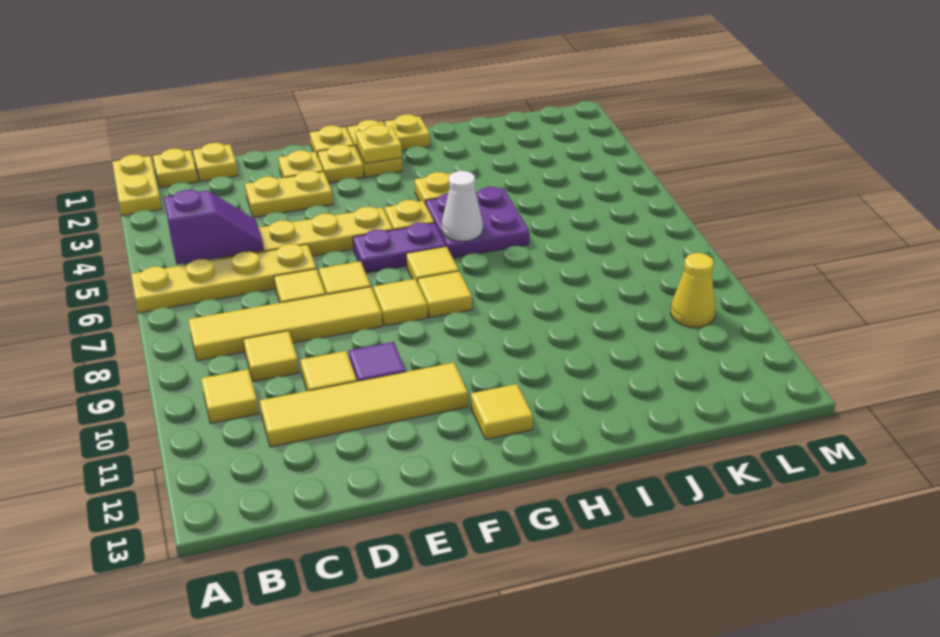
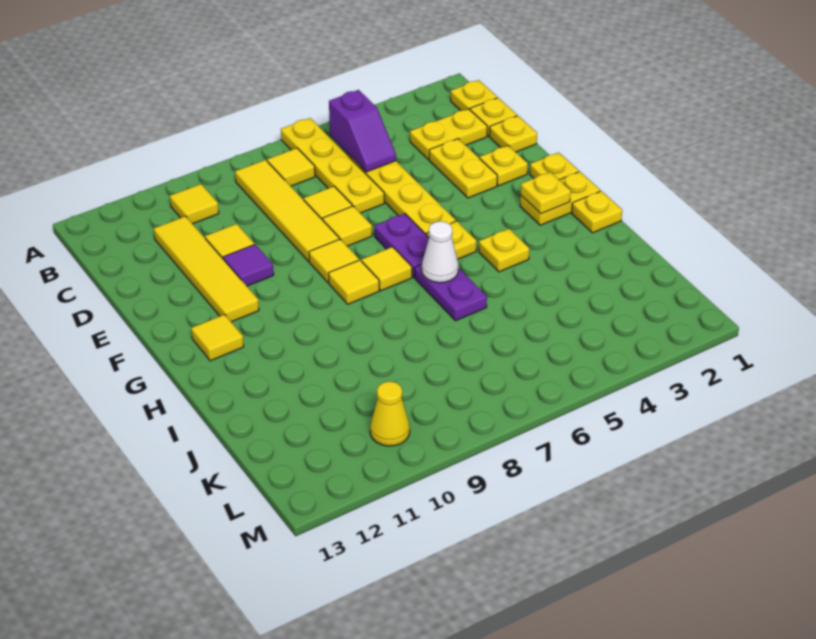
yellow 1x2 plate [112,155,162,216] -> yellow 1x2 plate moved to [410,109,487,160]
yellow 1x1 tile [243,331,299,382] -> yellow 1x1 tile moved to [267,148,315,186]
yellow 1x1 plate [318,144,364,183] -> yellow 1x1 plate moved to [489,116,537,152]
purple 2x2 plate [425,187,530,258] -> purple 1x2 plate [415,264,487,321]

